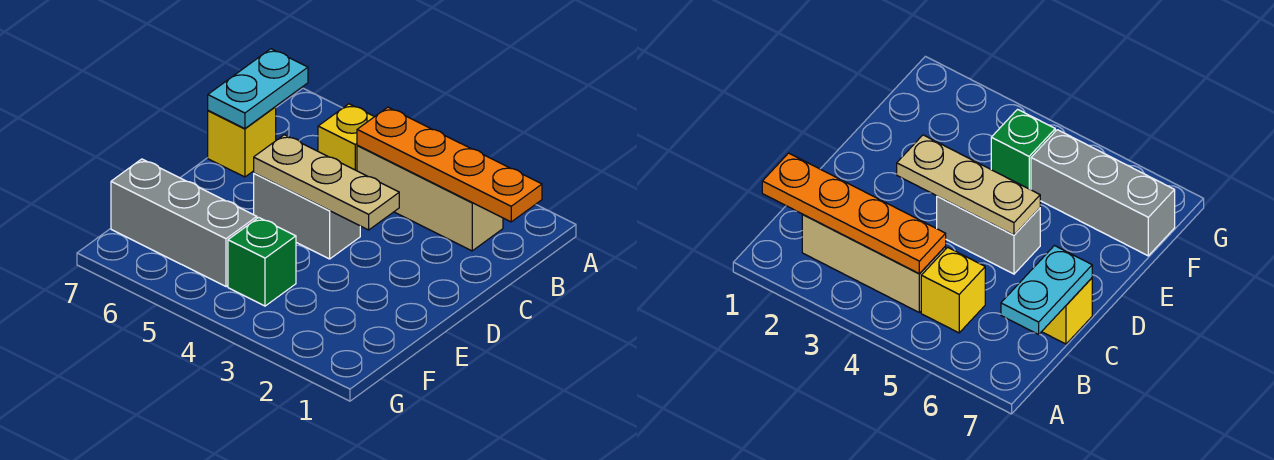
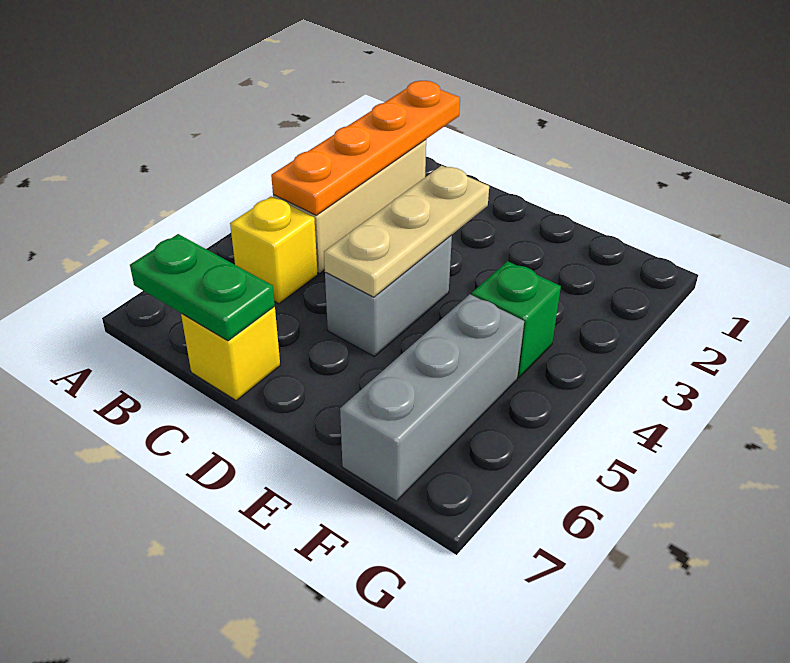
cyan 1x2 plate [208,49,308,129] -> green 1x2 plate [130,234,275,341]

